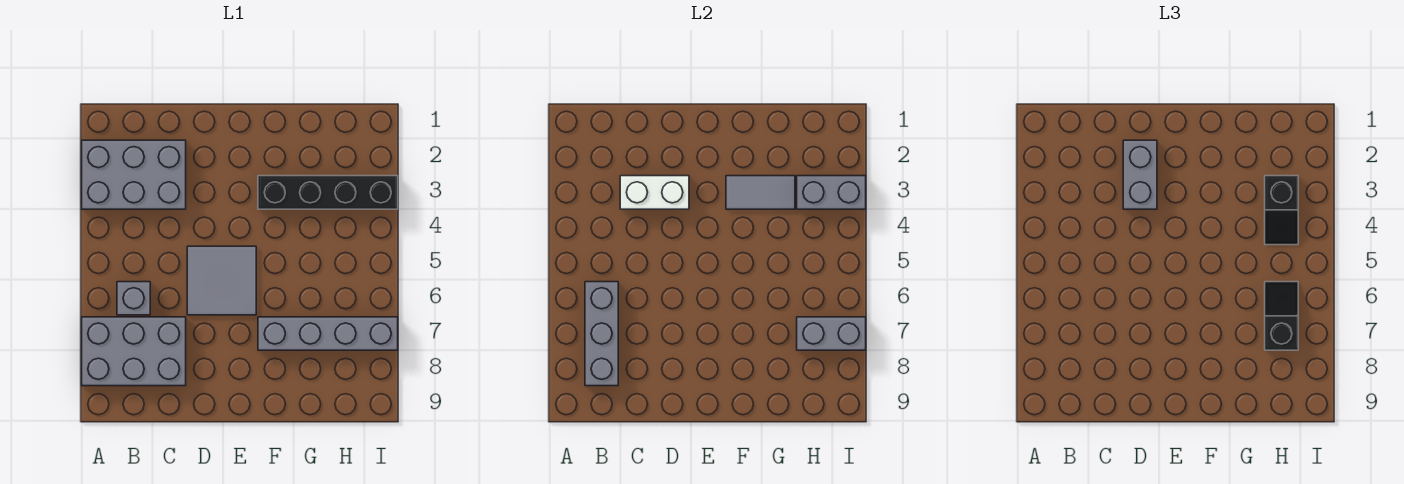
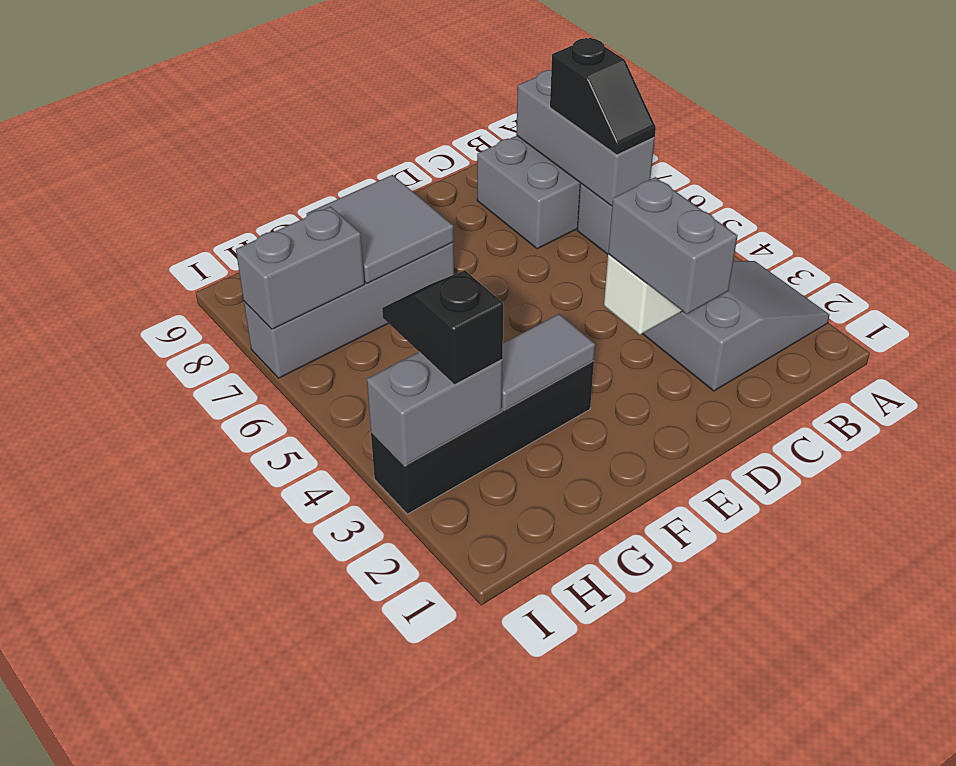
grey 2x3 brick [82,140,186,209] -> grey 2x3 slope [643,261,829,391]
grey 2x2 tile [187,246,256,315] -> grey 2x2 tile moved to [307,175,454,283]
black 1x2 slope [1265,282,1298,350] -> black 1x2 slope moved to [550,38,656,155]

